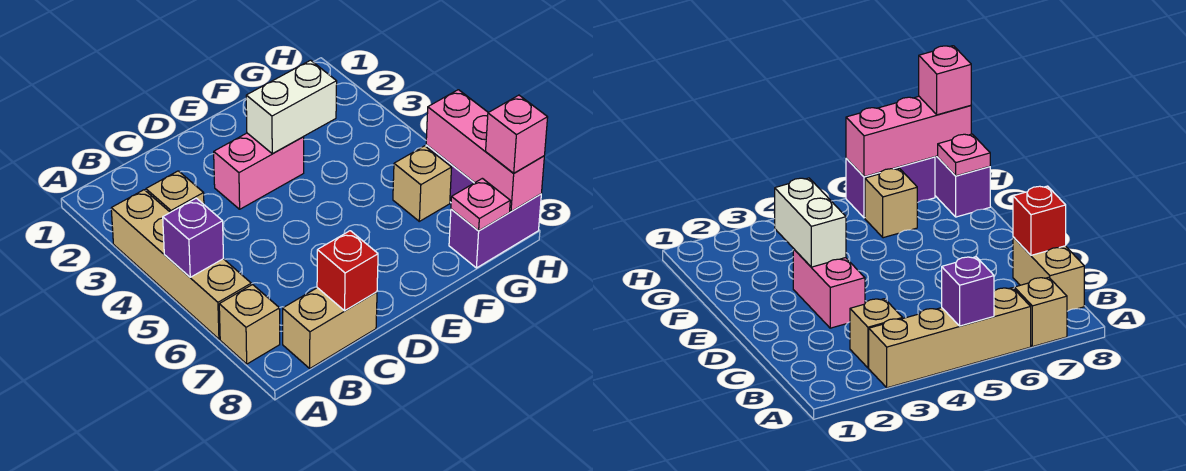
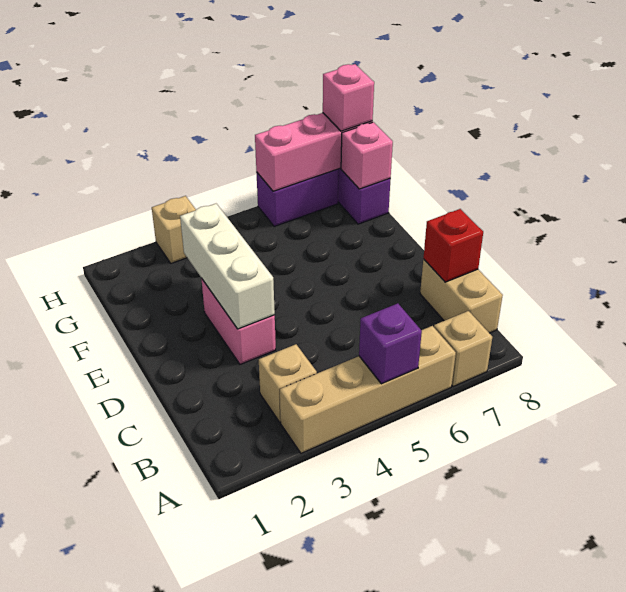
white 1x2 brick [246,60,337,154] -> white 1x3 brick [180,204,275,329]
tan 1x1 brick [393,146,452,221] -> tan 1x1 brick moved to [152,196,196,263]
pink 1x1 plate [451,178,510,231] -> pink 1x1 brick [341,122,393,189]

